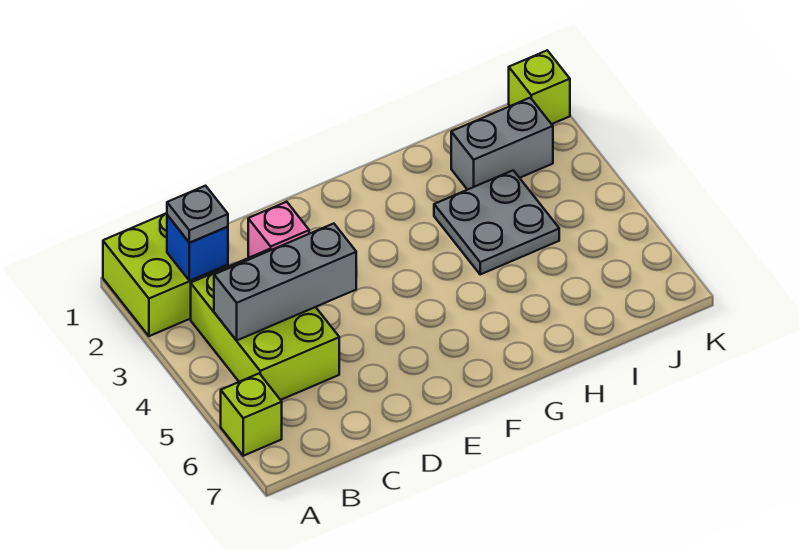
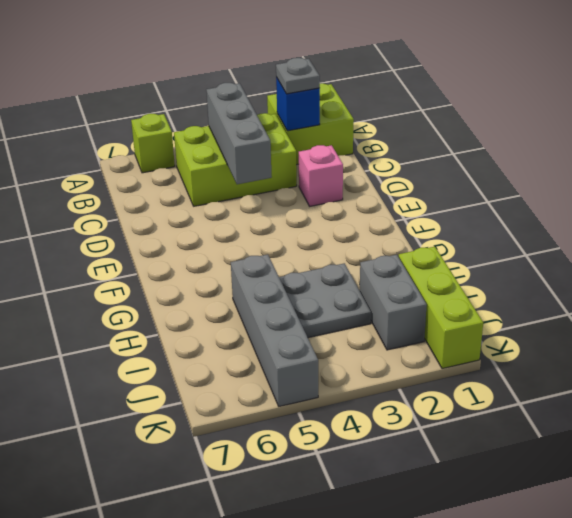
none -> grey 1x4 brick [231,254,318,406]
lime 1x1 brick [509,50,570,124] -> lime 1x3 brick [399,247,483,369]

